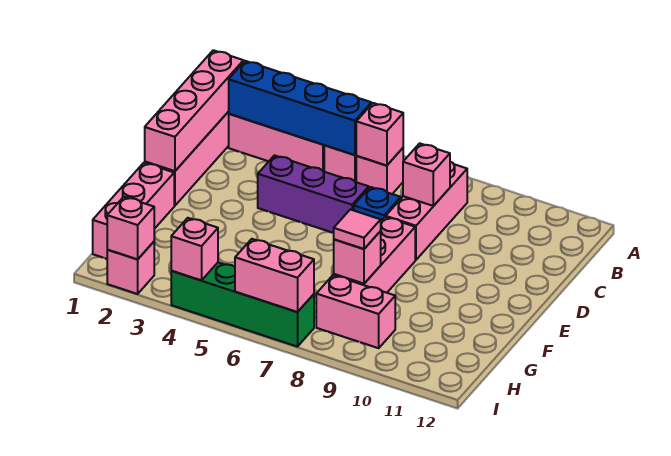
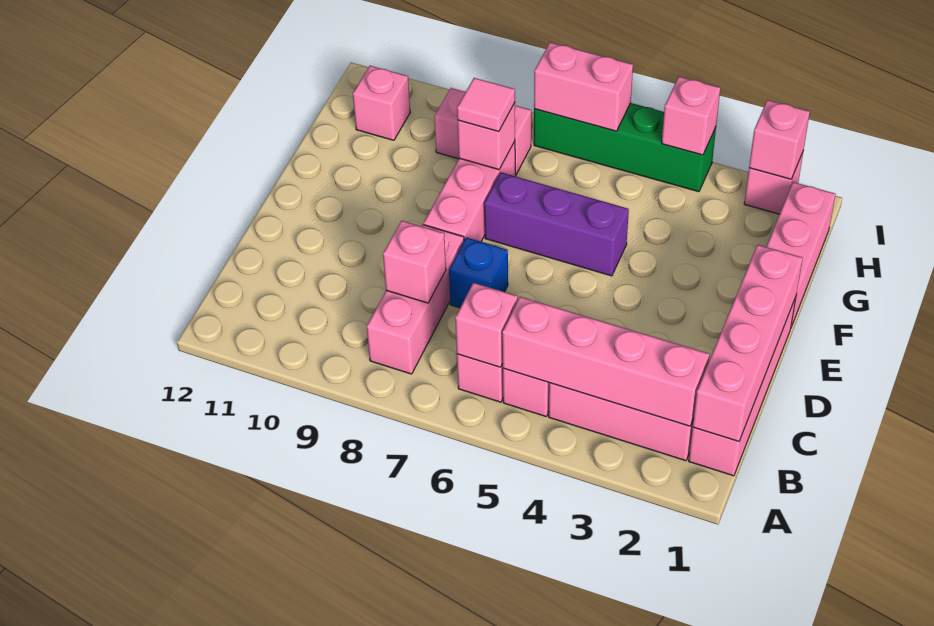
blue 1x4 brick [228,61,371,155] -> pink 1x4 brick [502,297,710,426]
purple 1x3 brick [258,155,369,233] -> purple 1x3 brick moved to [484,173,629,276]
none -> pink 1x1 brick [353,66,410,140]

